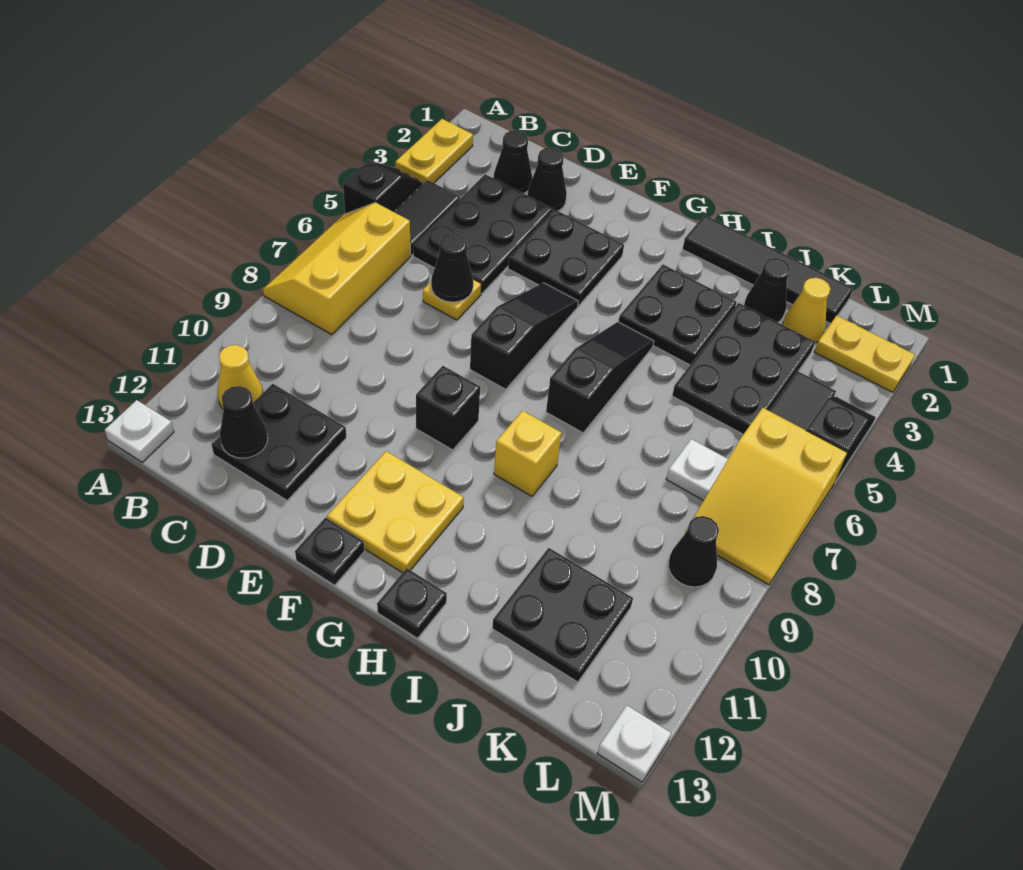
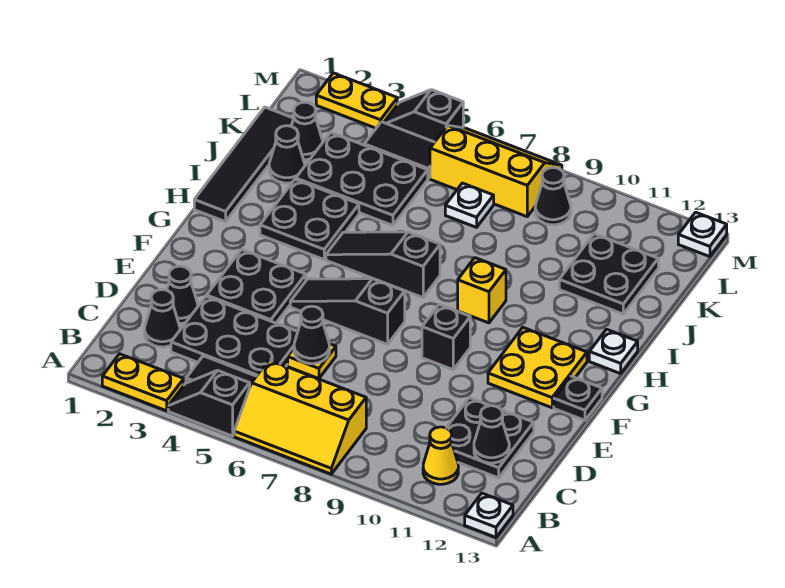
black 1x1 plate [377,568,447,638] -> white 1x1 plate [589,329,638,374]
yellow 1x1 cone [782,278,831,343] -> black 1x1 cone [291,102,322,160]
yellow 1x2 plate [814,316,915,392] -> yellow 1x2 plate turned to [316,73,397,128]
yellow 2x3 slope [685,408,847,585] -> yellow 2x3 slope turned to [430,125,562,216]

